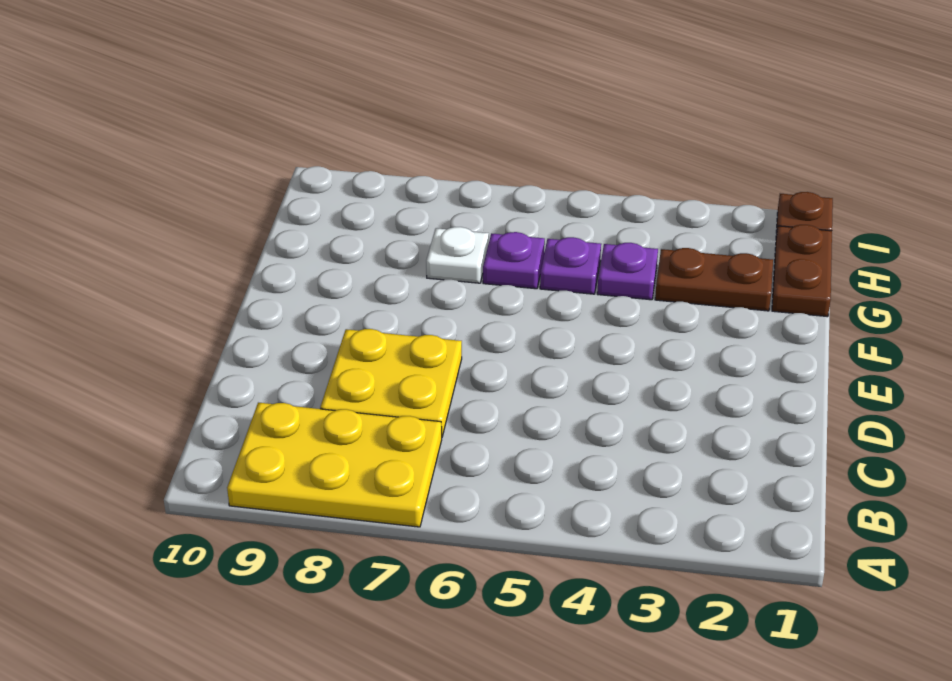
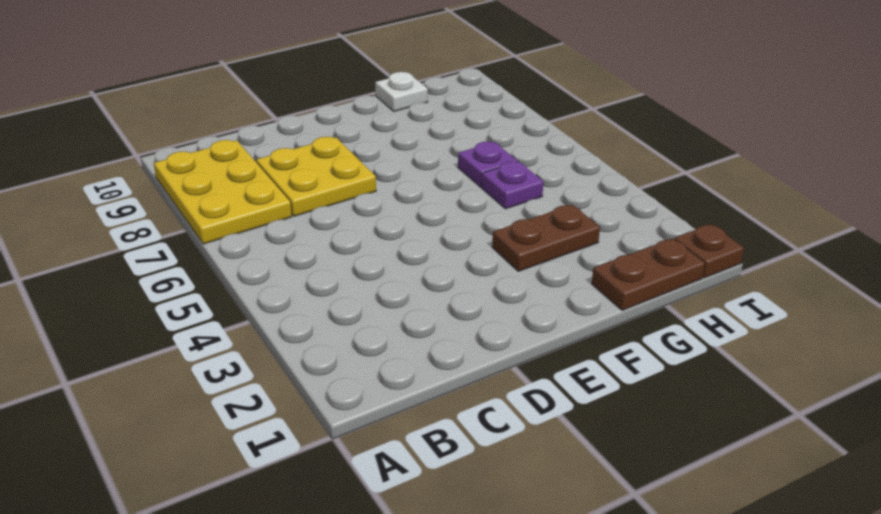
brown 1x2 plate [655,248,773,311] -> brown 1x2 plate turned to [492,205,600,271]
purple 1x1 plate [597,243,658,300] -> none
white 1x1 plate [426,227,489,283] -> white 1x1 plate moved to [375,72,428,111]

